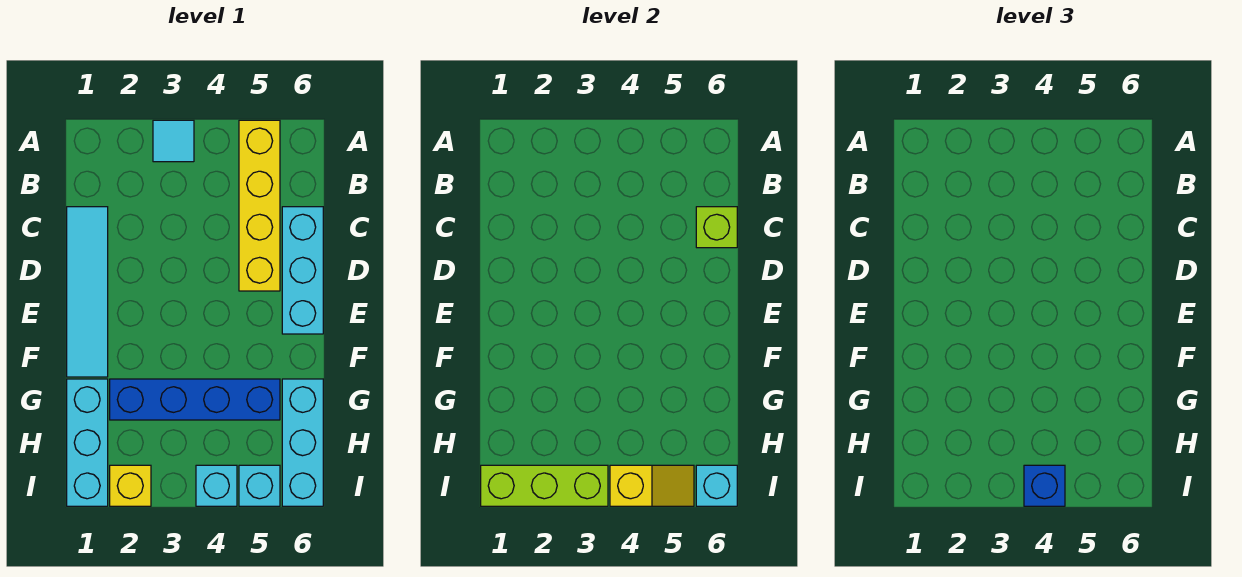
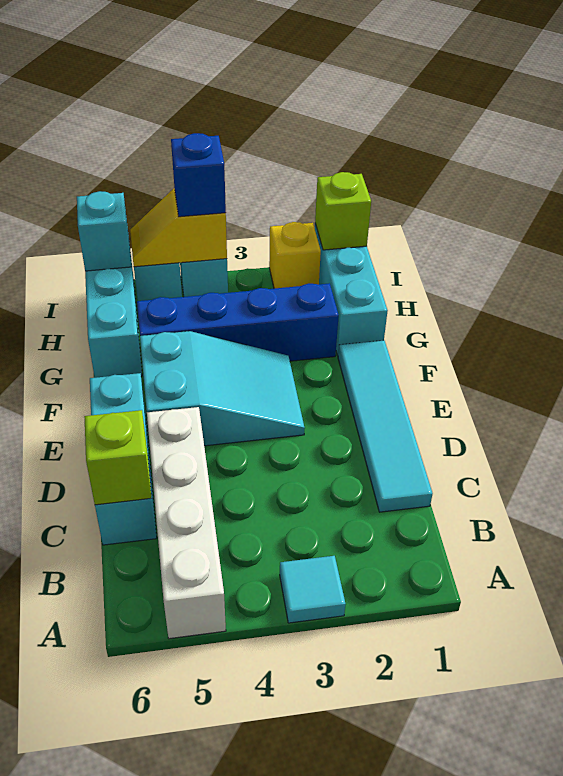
yellow 1x4 brick [239,120,280,291] -> white 1x4 brick [147,407,226,639]
none -> cyan 2x3 slope [140,331,305,446]
lime 1x3 brick [481,465,608,506] -> lime 1x1 brick [315,172,371,250]

